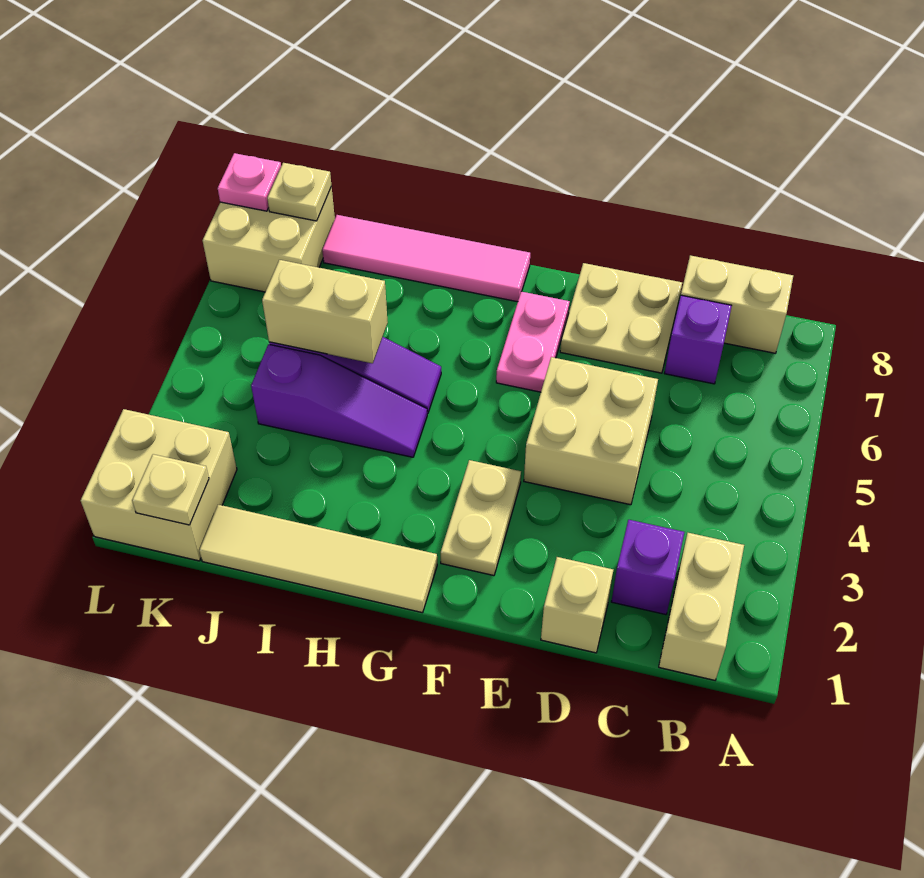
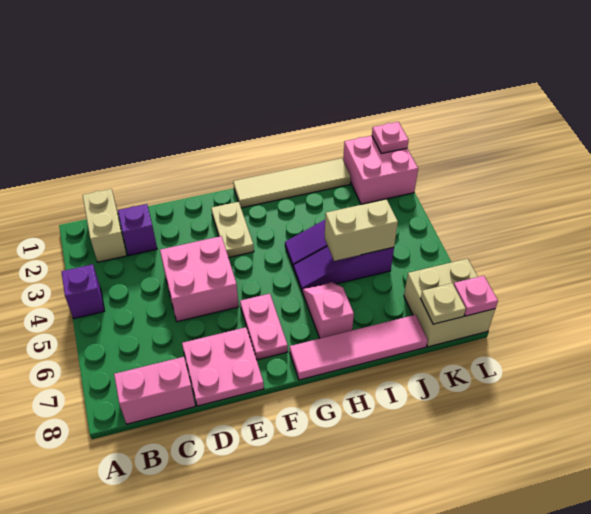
tan 1x2 brick [681,255,793,353] -> pink 1x2 brick [114,357,195,424]
purple 1x1 brick [665,295,732,384] -> purple 1x1 brick moved to [62,264,104,319]
tan 1x1 brick [541,557,613,653] -> none
tan 2x2 brick [524,357,658,505] -> pink 2x2 brick [160,236,239,322]
tan 2x2 plate [560,263,682,373] -> pink 2x2 plate [182,327,264,406]
none -> pink 1x2 slope [303,282,354,338]
tan 2x2 brick [81,409,237,561] -> pink 2x2 brick [343,136,418,204]
tan 1x1 plate [132,454,209,525] -> none
none -> pink 1x1 plate [372,122,409,154]

